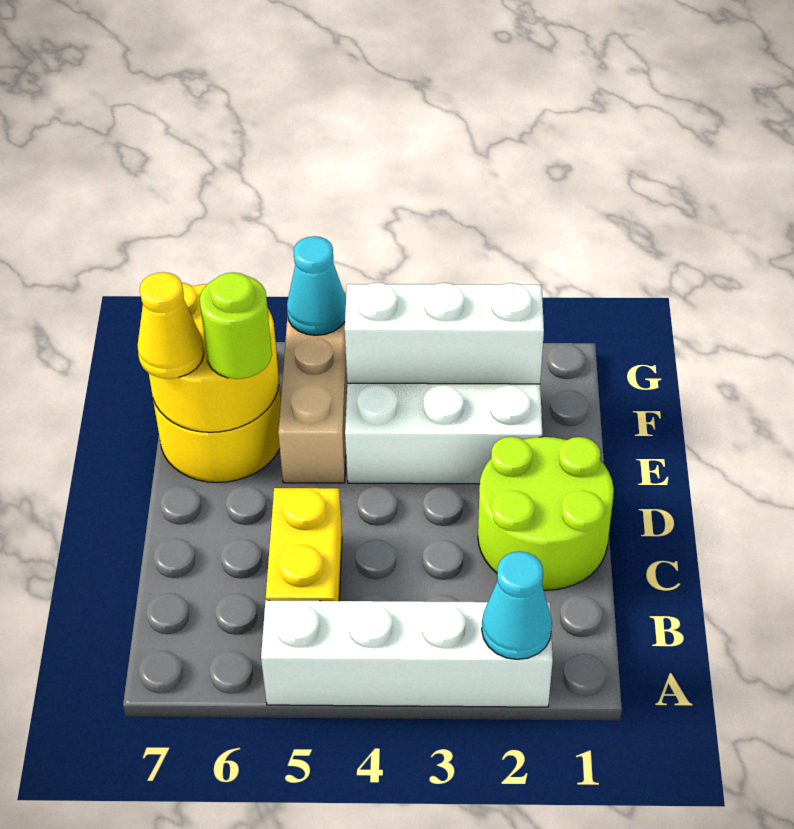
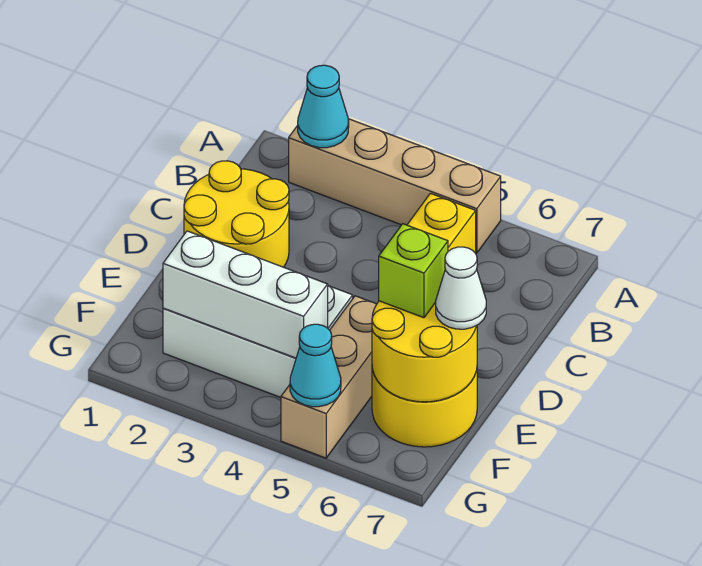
white 1x4 brick [261,600,553,707] -> tan 1x4 brick [289,119,501,253]
lime 2x2 round brick [478,437,614,590] -> yellow 2x2 round brick [184,161,289,267]
lime 1x1 round brick [200,272,272,379] -> lime 1x1 brick [379,224,448,318]
yellow 1x1 cone [138,272,204,379] -> white 1x1 cone [436,247,486,329]

